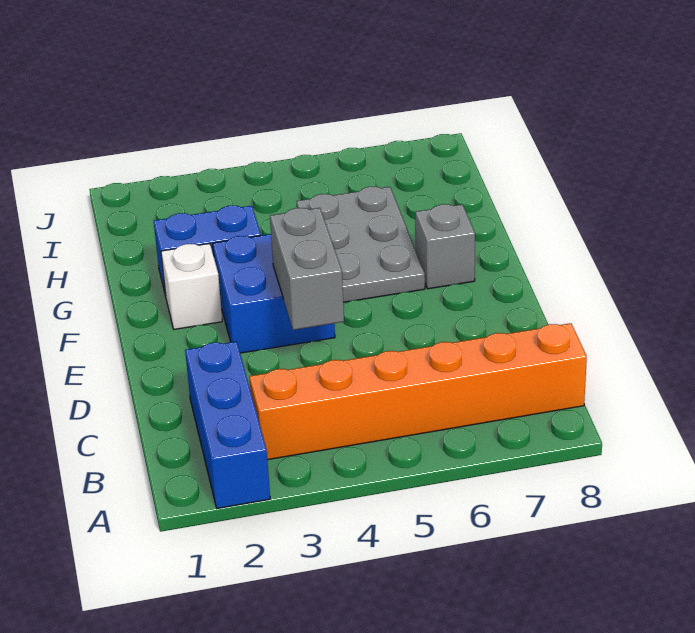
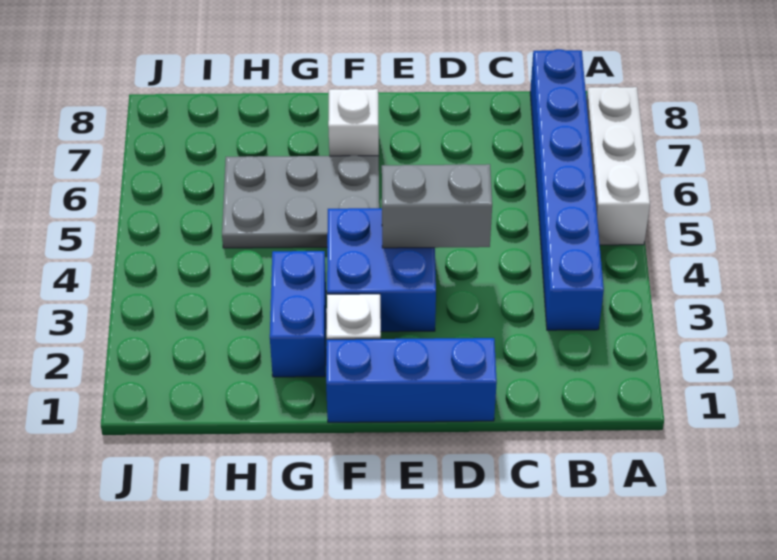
blue 1x3 brick [185,341,270,508] -> blue 1x3 brick moved to [326,338,497,422]
none -> white 1x3 brick [587,87,650,245]
orange 1x6 brick [249,323,587,460] -> blue 1x6 brick [530,49,604,330]
grey 1x1 brick [415,204,475,289] -> white 1x1 brick [328,89,379,156]

